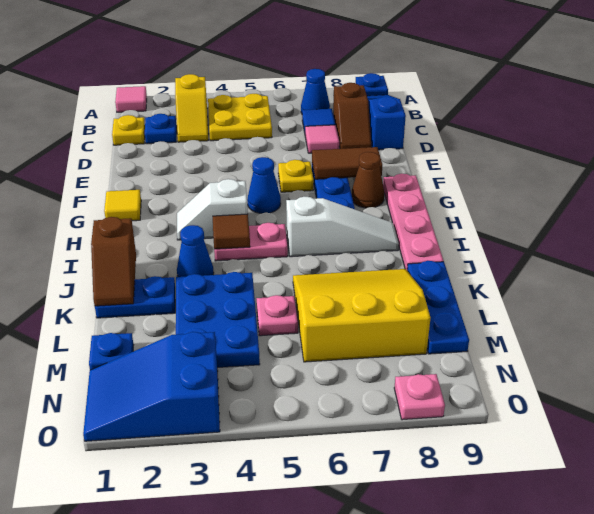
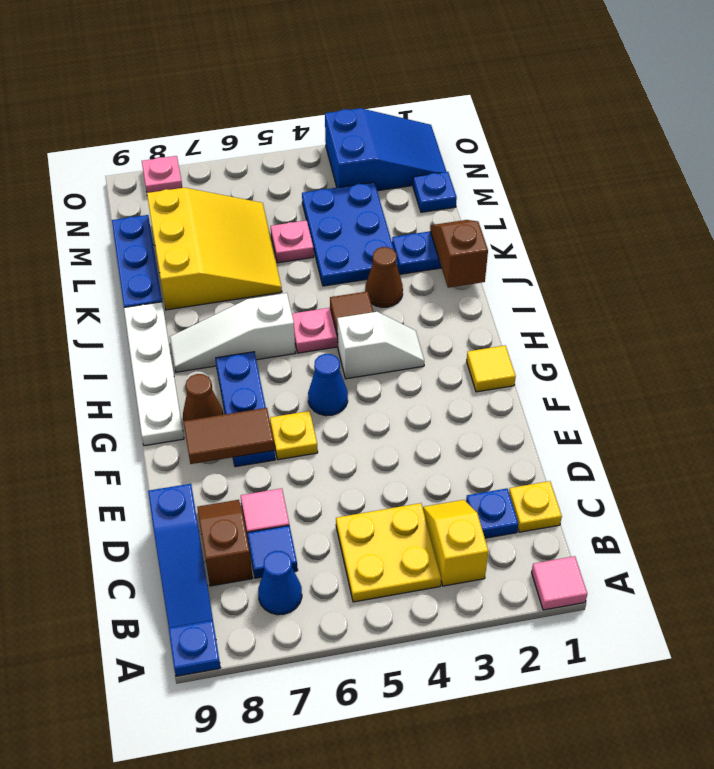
pink 1x4 plate [383,174,443,270] -> white 1x4 plate [124,302,184,446]
blue 1x1 cone [177,225,214,277] -> brown 1x1 cone [365,247,403,307]
yellow 3x3 slope [293,269,431,362] -> yellow 3x3 slope turned to [147,188,282,310]

